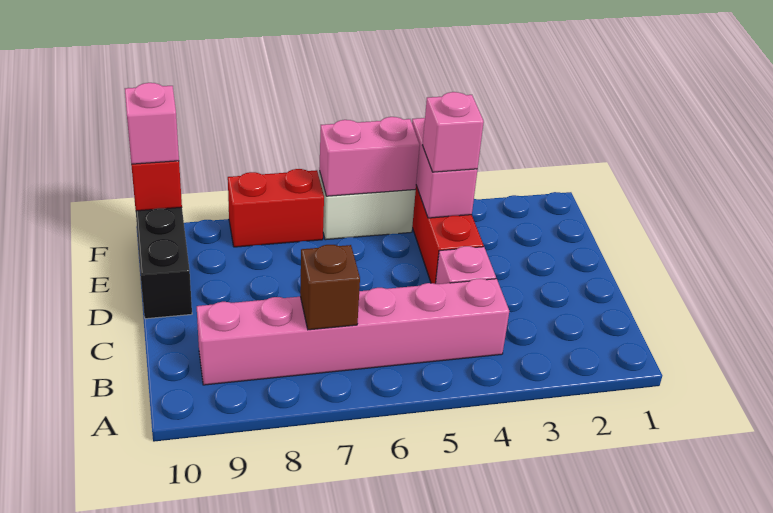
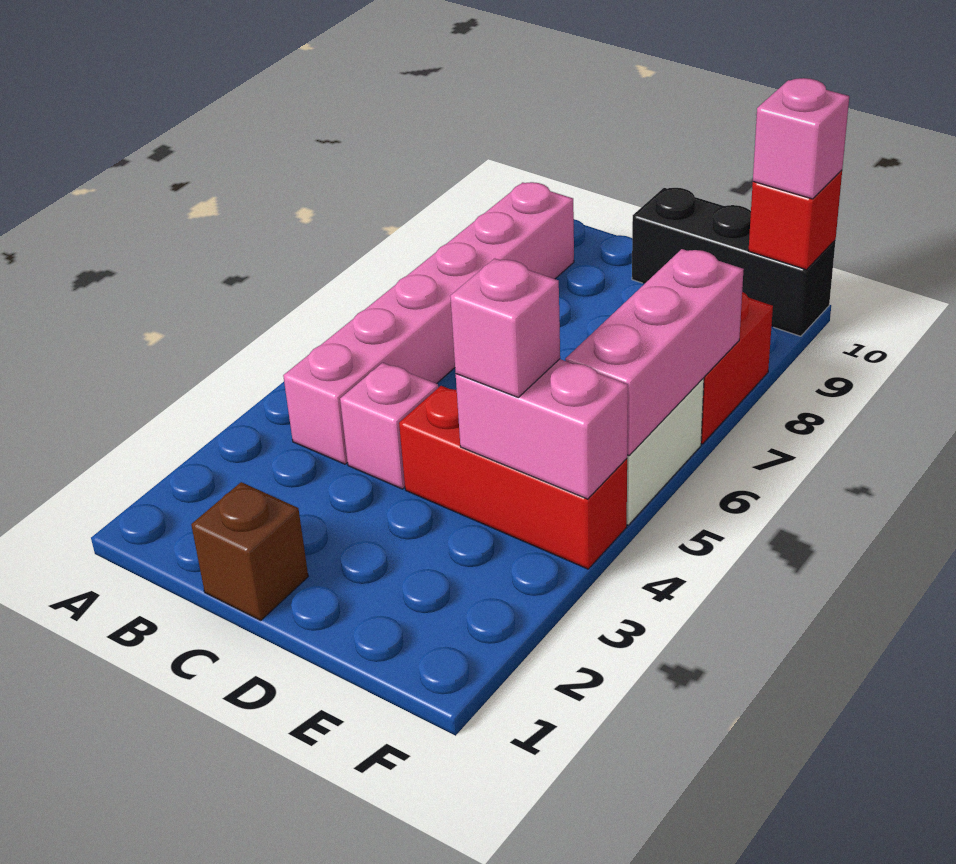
brown 1x1 brick [300,245,360,330] -> brown 1x1 brick moved to [191,482,308,621]
pink 1x2 brick [319,117,420,196] -> pink 1x3 brick [565,249,744,456]

